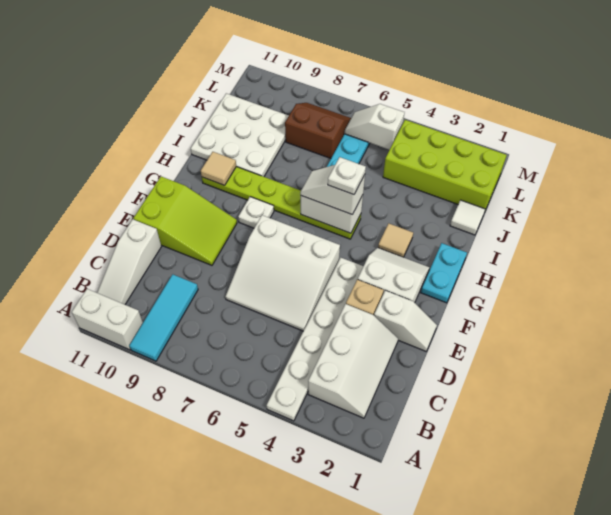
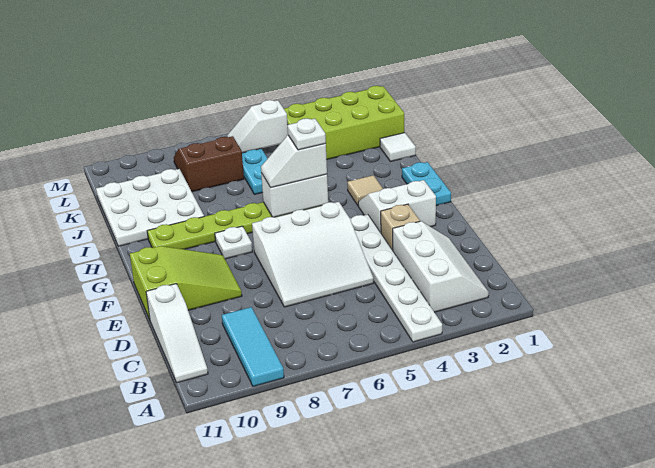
white 1x2 brick [72,289,143,350] -> none
white 1x2 slope [374,290,437,351] -> none
tan 1x1 tile [201,152,236,185] -> none

